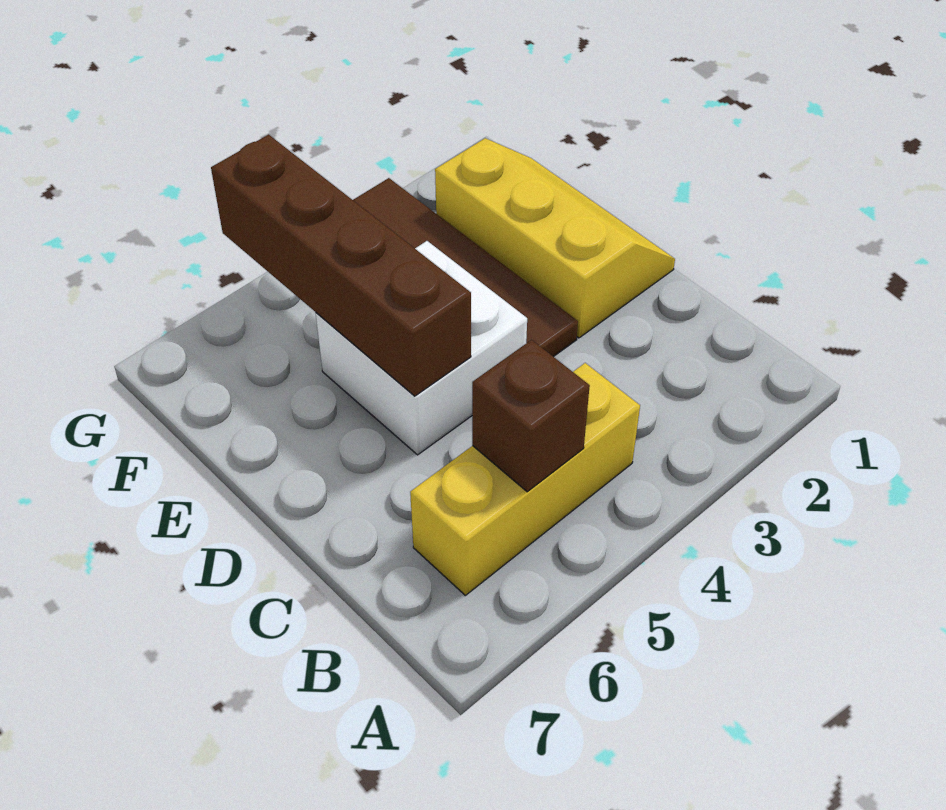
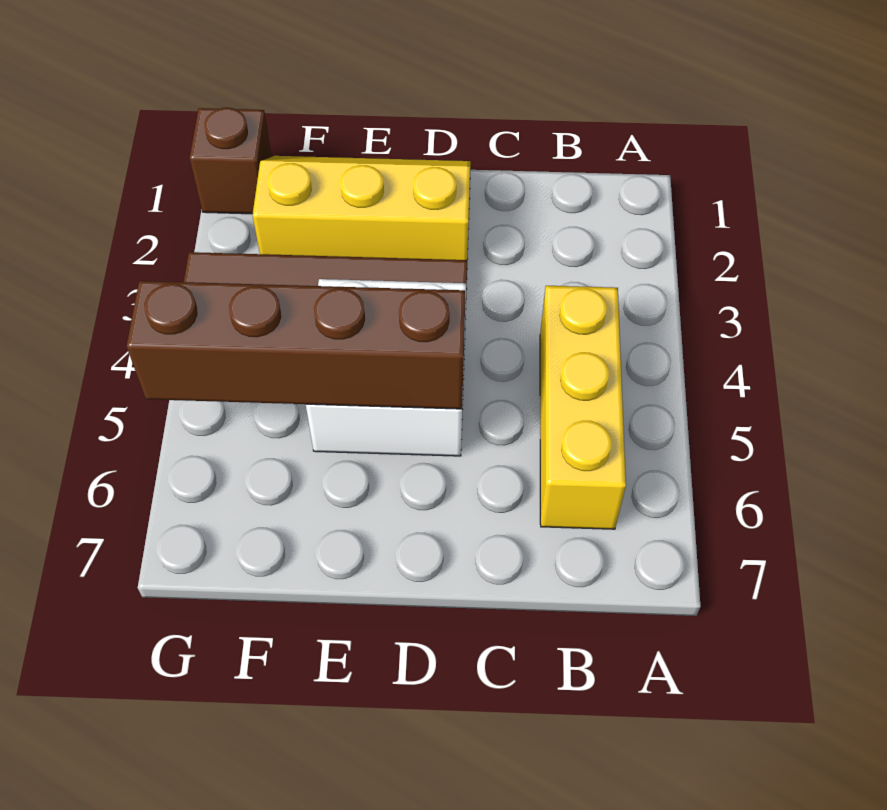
brown 1x1 brick [472,340,590,492] -> brown 1x1 brick moved to [190,108,272,214]

